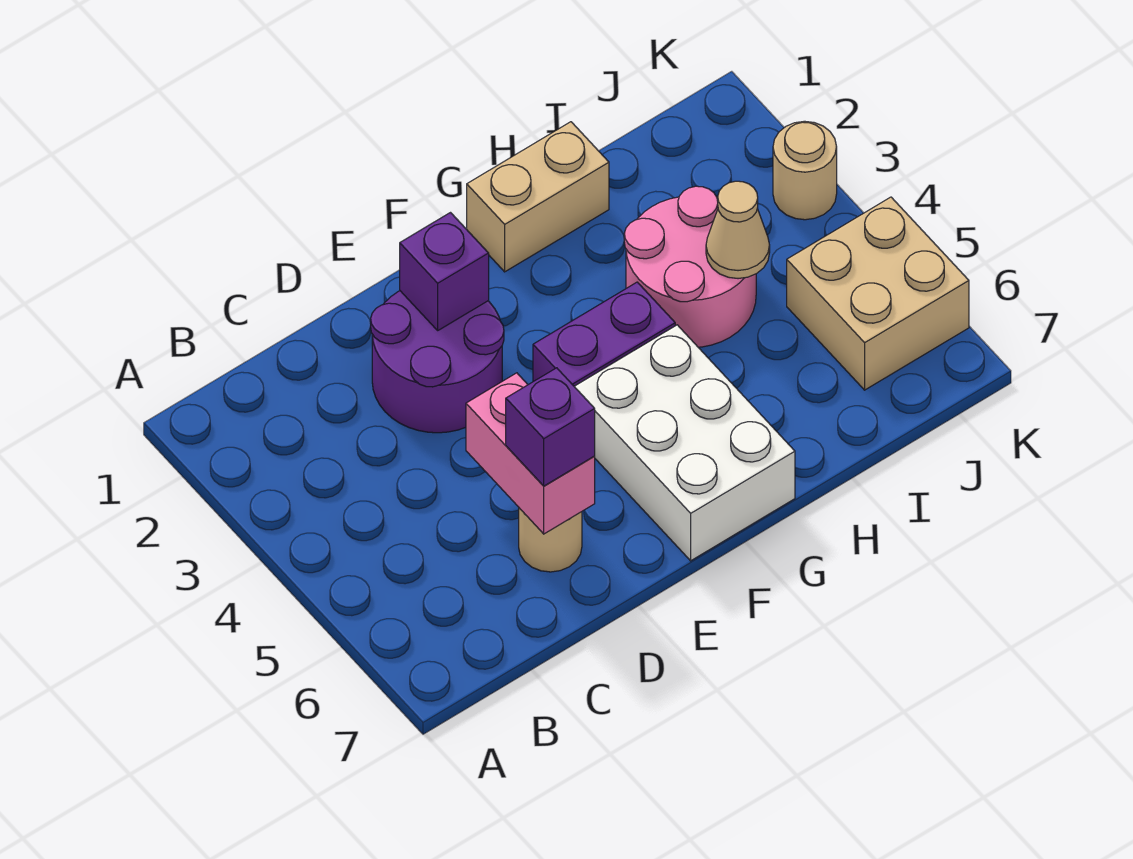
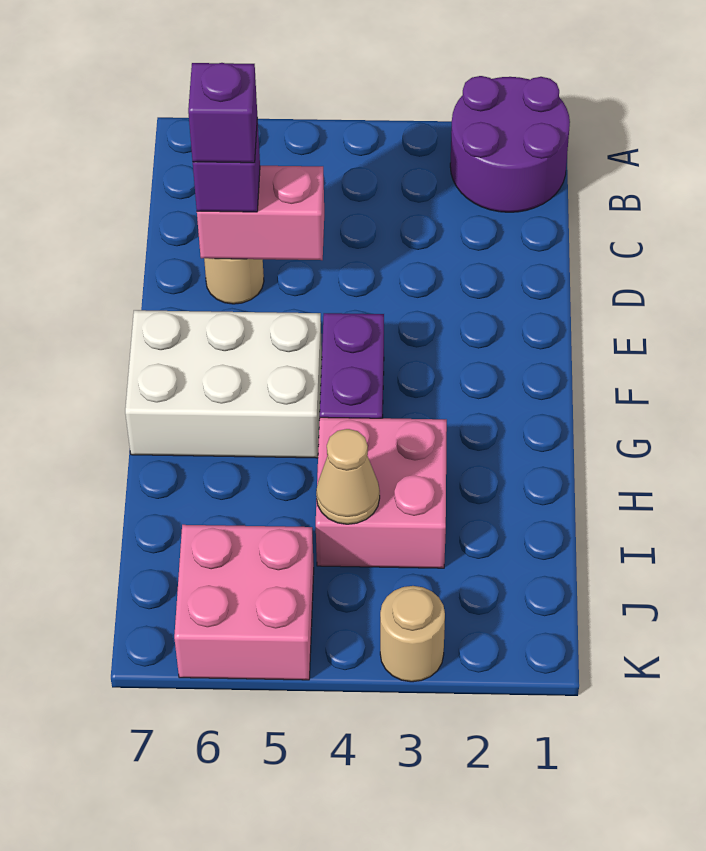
purple 2x2 round brick [371,291,504,433] -> purple 2x2 round brick moved to [450,76,570,212]
purple 1x1 brick [400,213,489,330] -> purple 1x1 brick moved to [188,63,257,163]
tan 1x2 brick [467,122,609,272] -> none
pink 2x2 round brick [624,186,756,347] -> pink 2x2 brick [316,417,447,568]
tan 2x2 brick [787,197,969,390] -> pink 2x2 brick [174,525,314,680]

